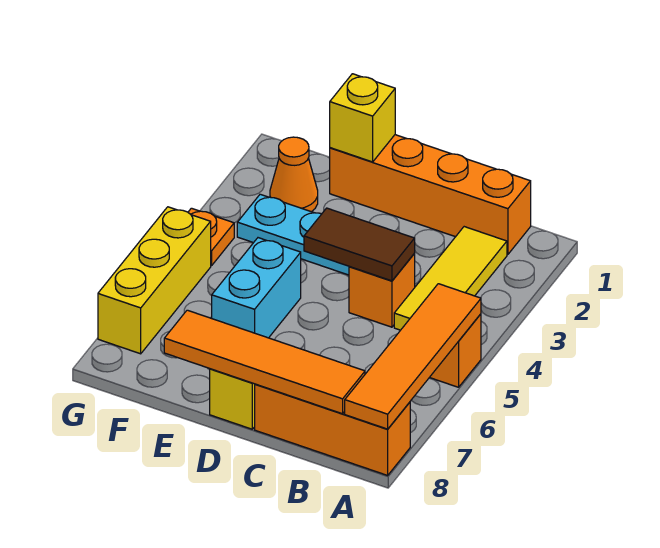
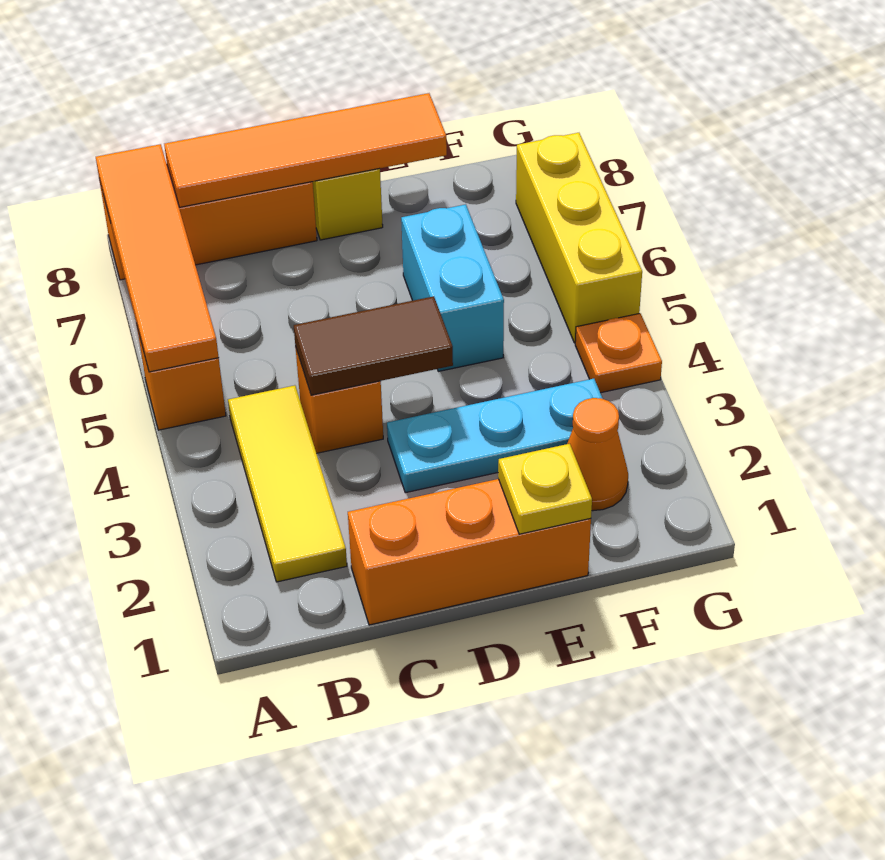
orange 1x4 brick [330,135,531,254] -> orange 1x3 brick [348,479,591,625]
yellow 1x1 brick [330,74,395,162] -> yellow 1x1 plate [498,444,592,534]

